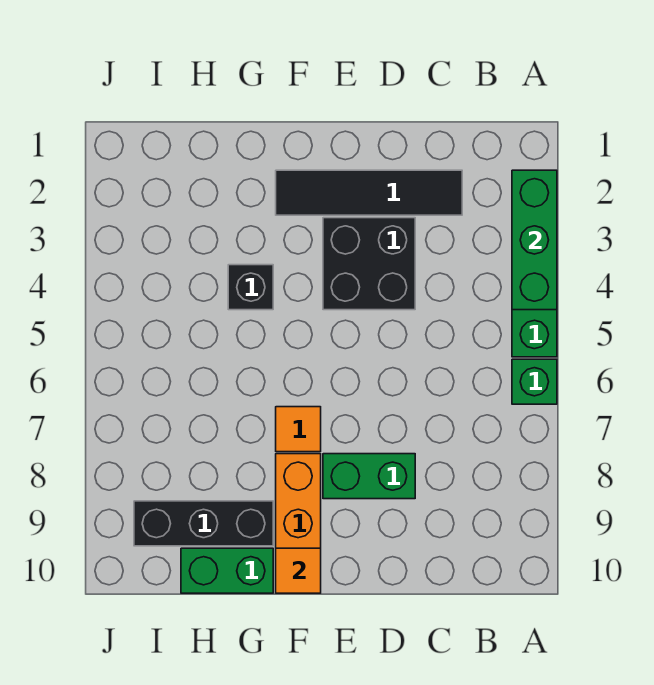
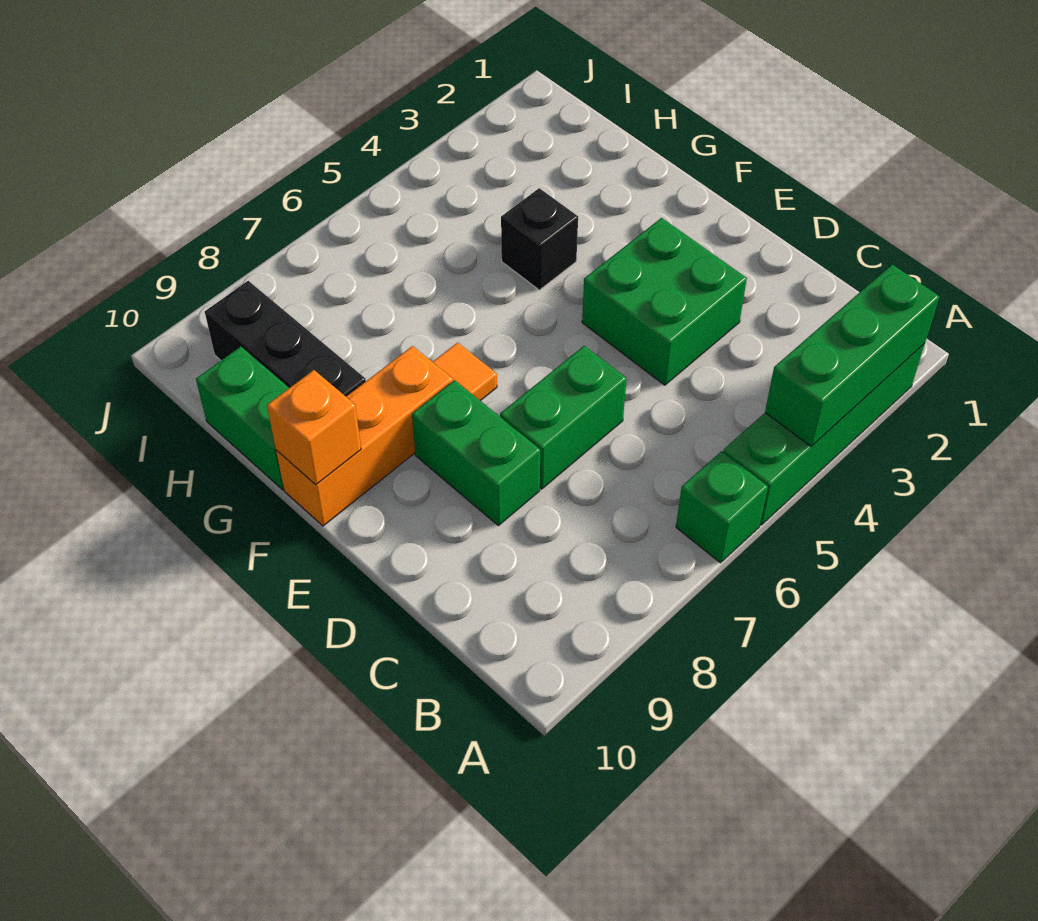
black 1x4 tile [276,170,462,215] -> none
black 2x2 brick [323,218,415,310] -> green 2x2 brick [582,218,747,385]
none -> green 1x2 brick [500,346,627,489]
orange 1x1 tile [276,548,321,593] -> orange 1x1 brick [267,370,361,485]

